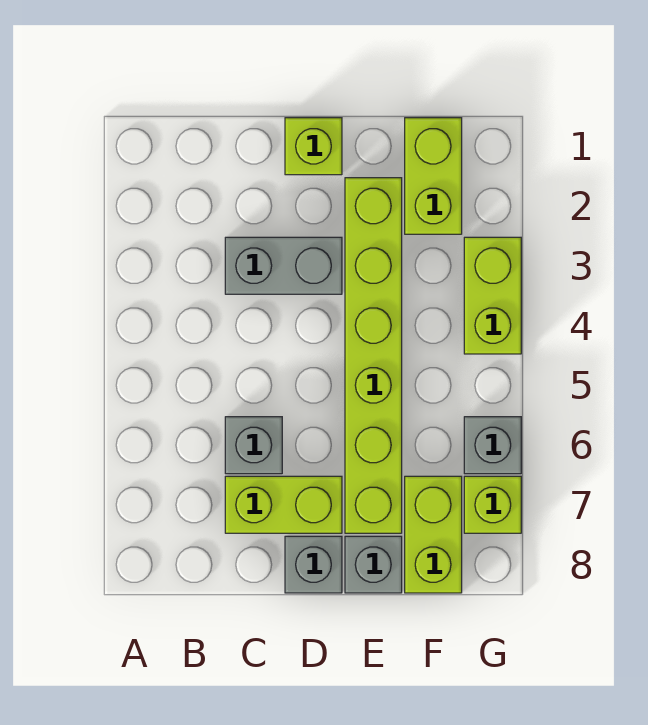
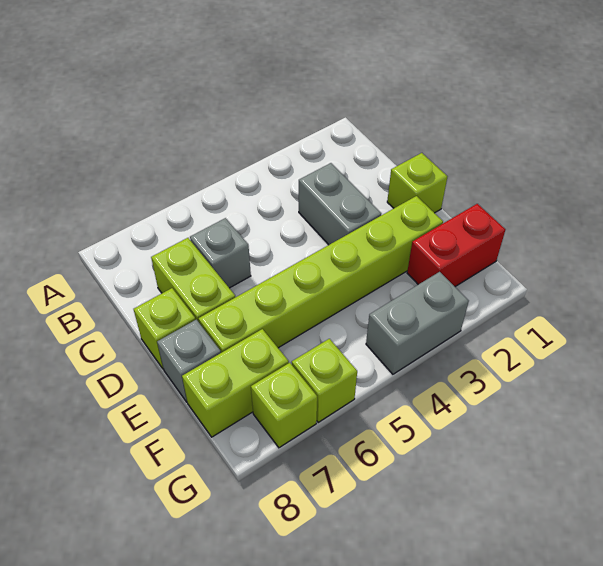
grey 1x1 brick [285,536,342,593] -> lime 1x1 brick [134,288,196,369]
lime 1x2 brick [405,118,462,234] -> red 1x2 brick [407,204,505,287]
lime 1x2 brick [464,237,521,354] -> grey 1x2 brick [366,272,469,374]
grey 1x1 brick [464,417,521,474] -> lime 1x1 brick [292,339,357,422]

